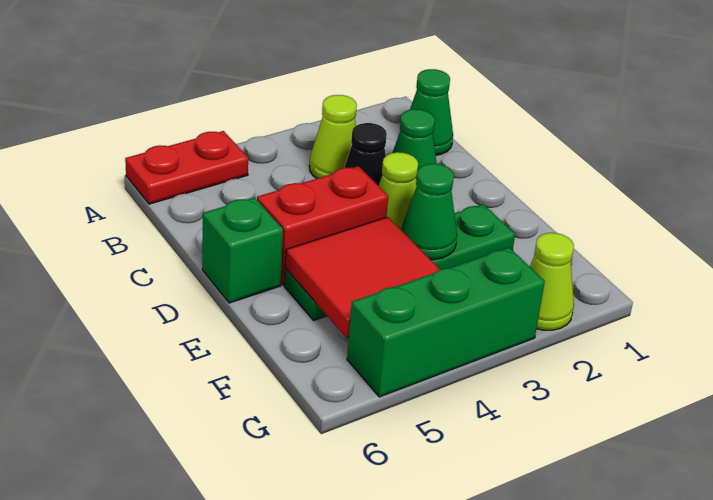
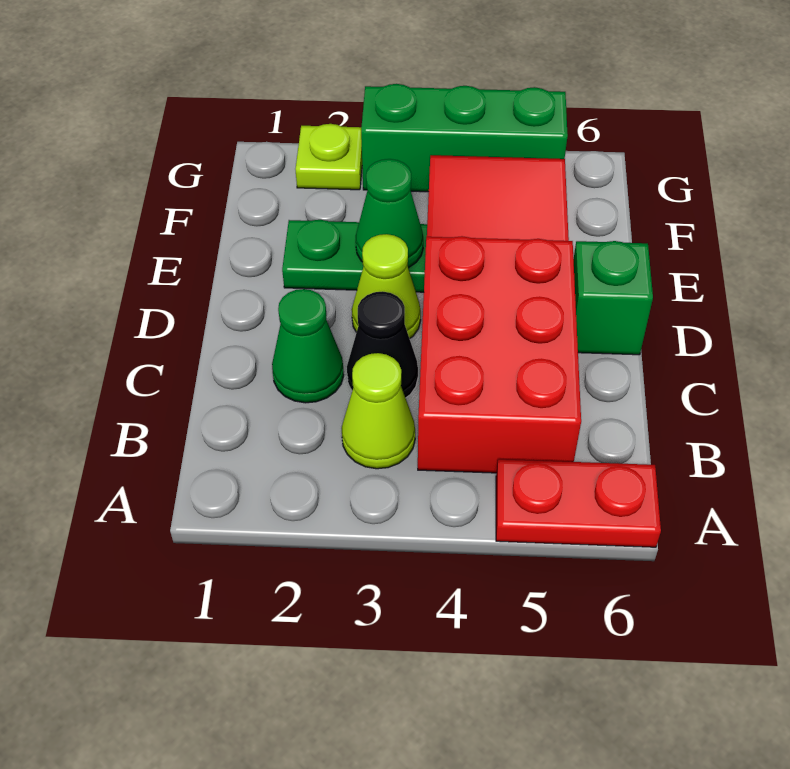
green 1x1 cone [410,69,453,155] -> none
red 1x2 brick [257,166,388,285] -> red 2x3 brick [418,236,581,473]
lime 1x1 cone [530,233,574,330] -> lime 1x1 plate [295,124,362,190]

